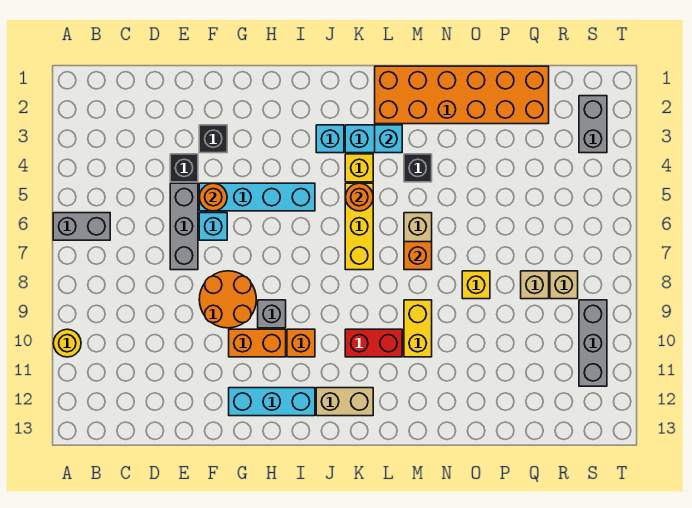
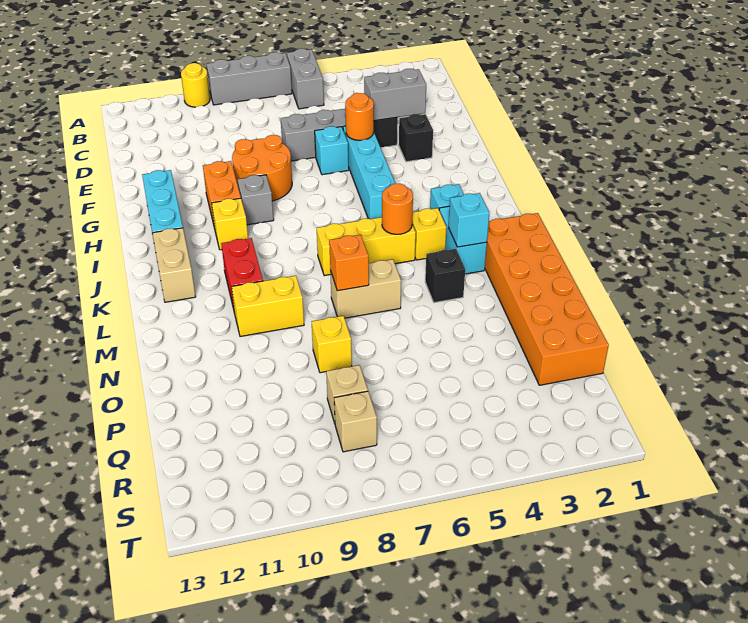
orange 1x1 brick [287,329,315,357] -> yellow 1x1 brick [212,198,248,250]
grey 1x2 brick [579,96,607,153] -> grey 1x2 brick moved to [364,69,426,121]
grey 1x3 brick [579,300,607,386] -> grey 1x3 brick moved to [207,52,292,105]

